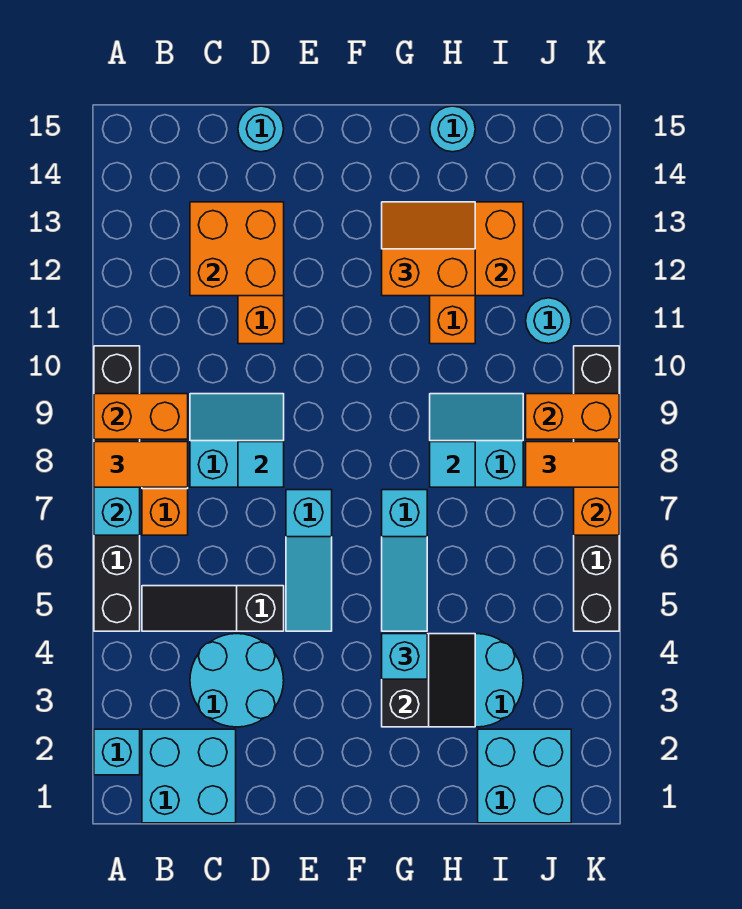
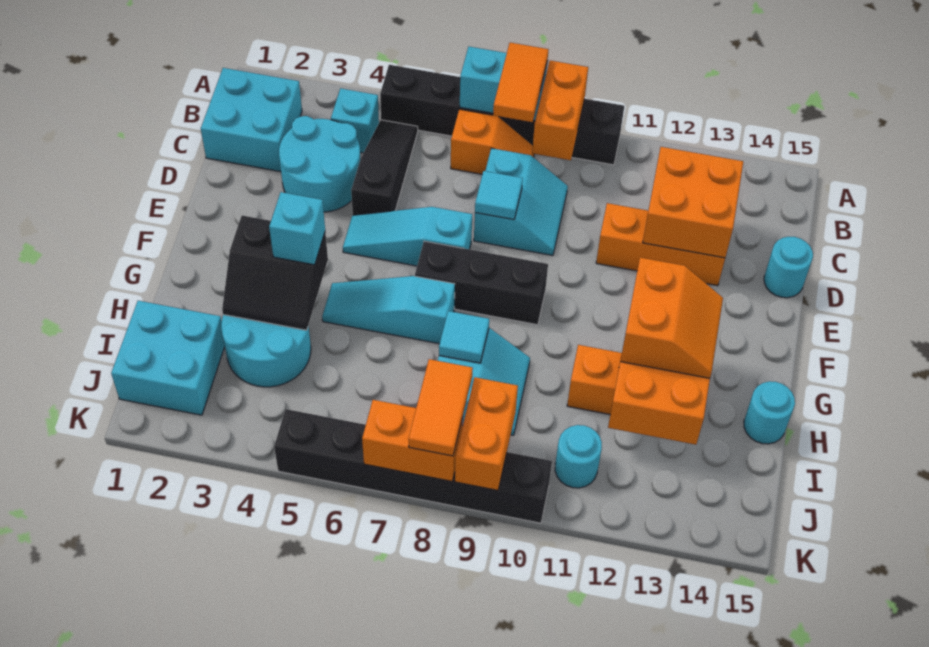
cyan 1x1 brick [94,729,140,775] -> cyan 1x1 brick moved to [331,88,379,153]
none -> black 1x3 brick [415,241,548,325]

